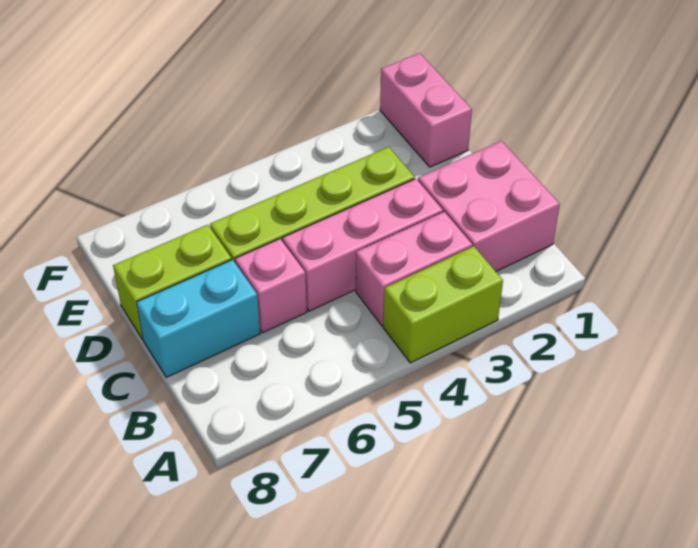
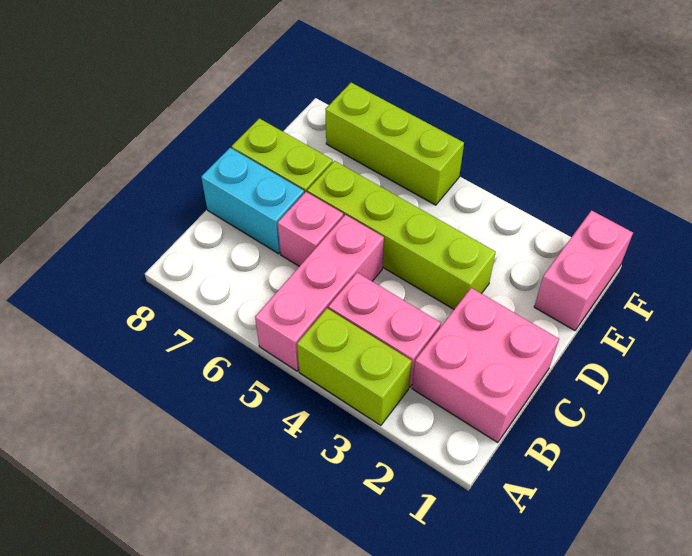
pink 1x3 brick [282,179,443,311] -> pink 1x3 brick turned to [255,215,384,371]
none -> lime 1x3 brick [325,83,464,205]

